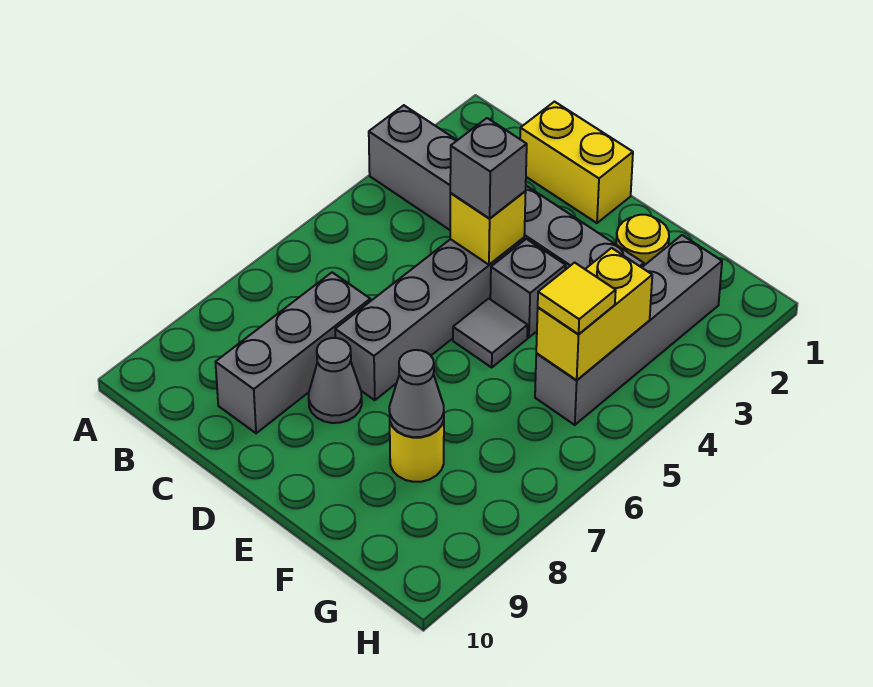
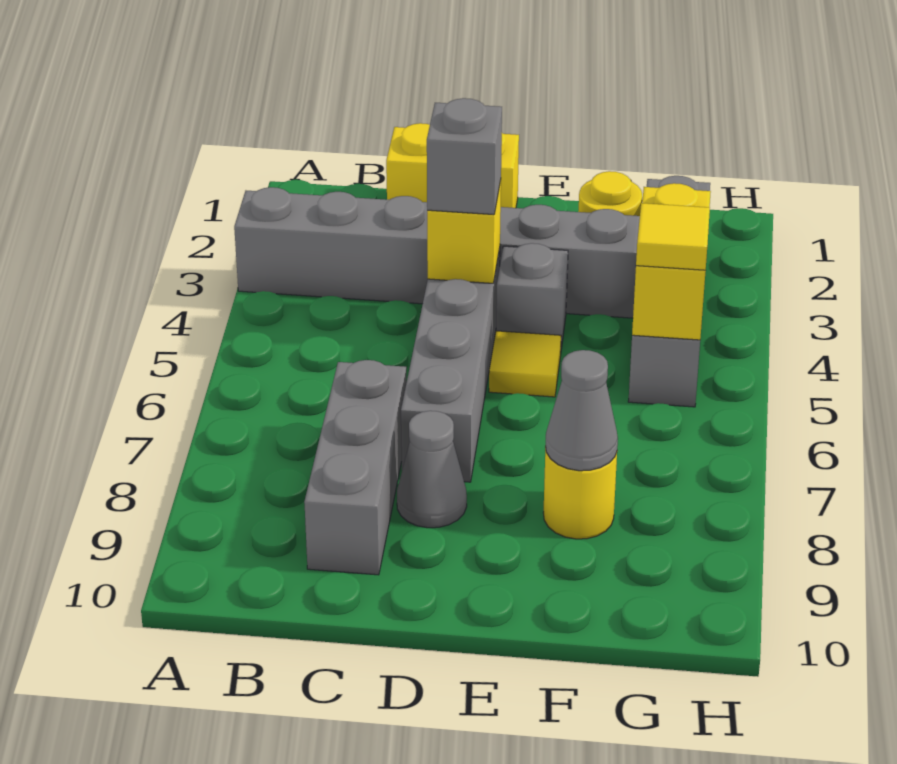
grey 1x1 tile [453,298,528,367] -> yellow 1x1 tile [489,331,561,397]

